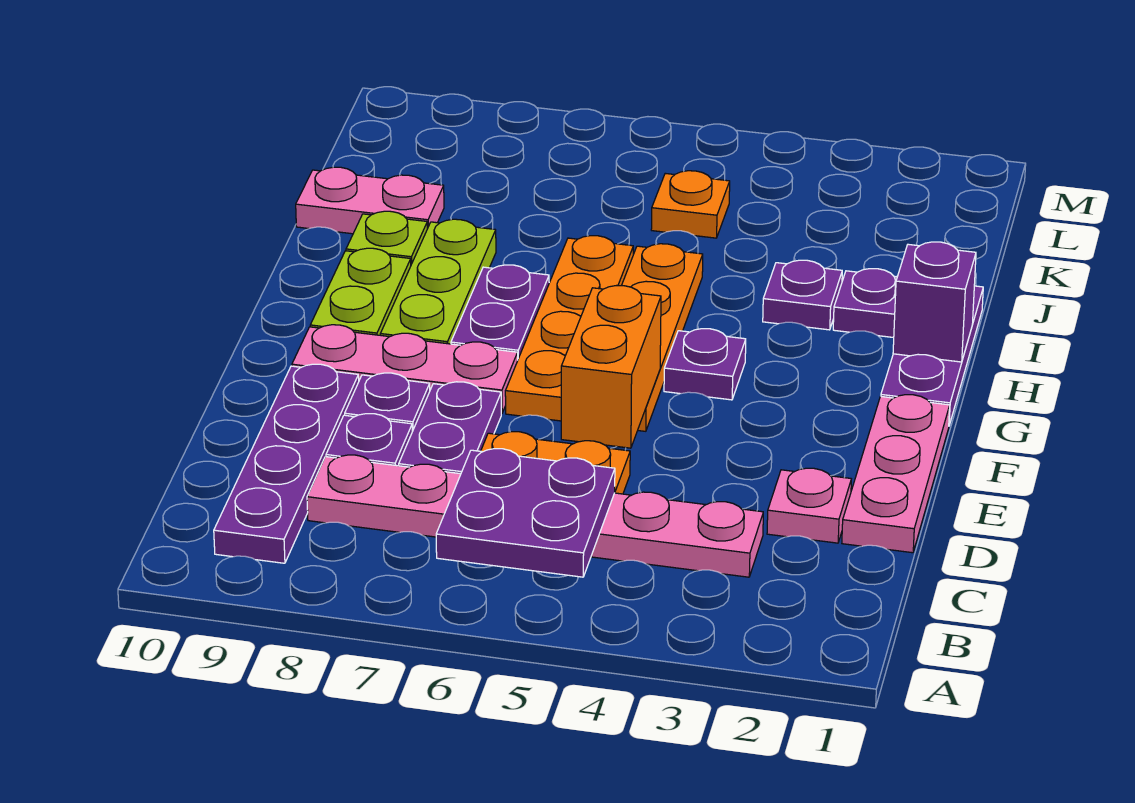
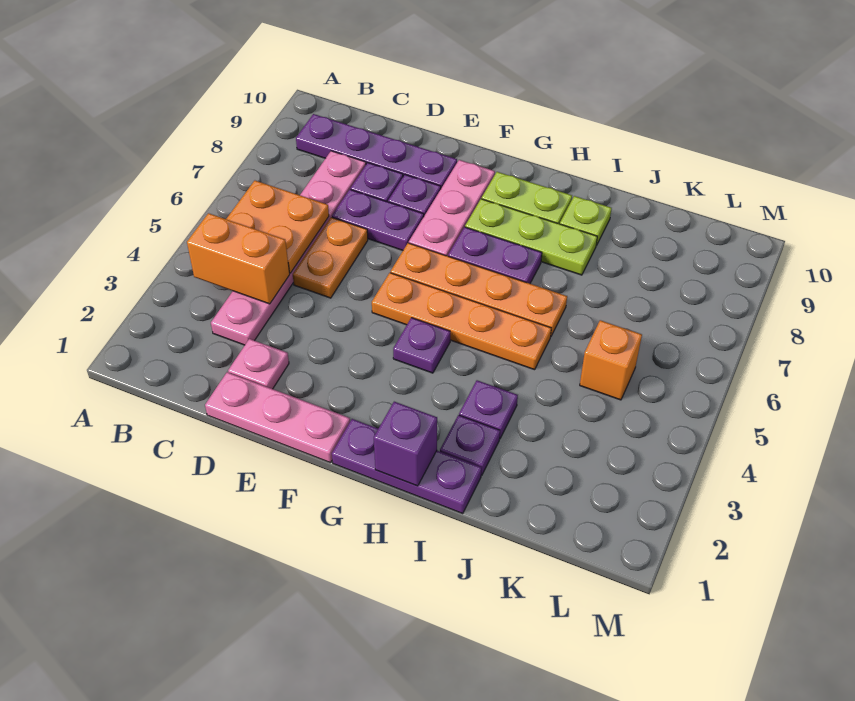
purple 2x2 plate [436,449,615,577] -> orange 2x2 plate [227,181,329,273]
orange 1x2 brick [561,286,661,448] -> orange 1x2 brick moved to [187,213,290,304]
pink 1x2 plate [296,167,444,234] -> none
orange 1x1 plate [651,171,730,238] -> orange 1x1 brick [580,320,642,400]

